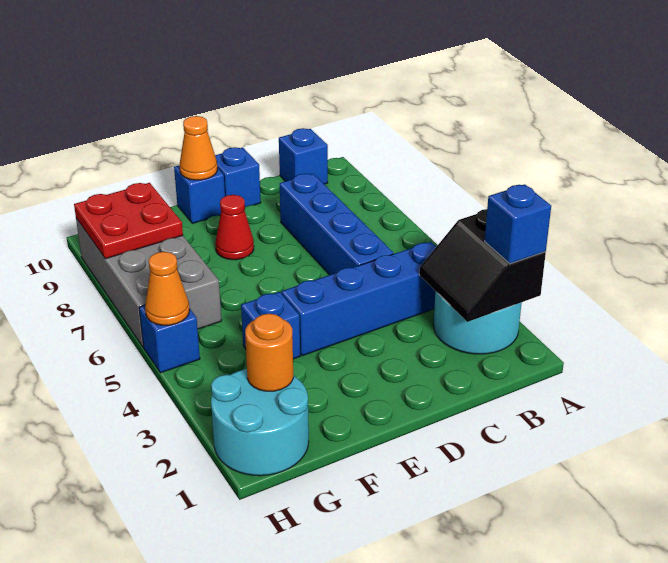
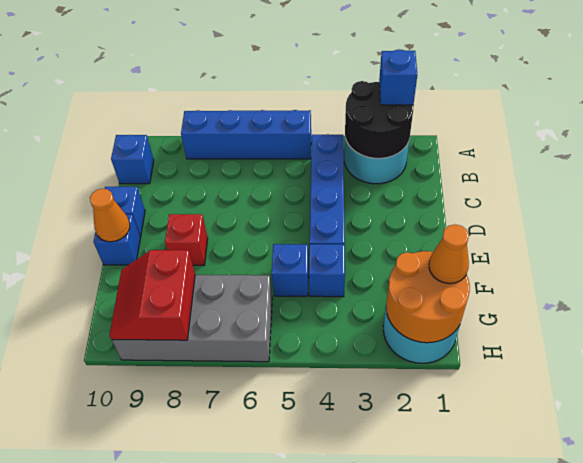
black 2x2 slope [419,209,546,322] -> black 2x2 round brick [345,81,414,158]
blue 1x4 brick [280,173,394,275] -> blue 1x4 brick moved to [181,110,311,159]
red 1x1 cone [215,195,254,260] -> red 1x1 brick [165,214,208,266]
orange 1x1 round brick [245,314,293,391] -> orange 2x2 round brick [386,251,470,343]
red 2x2 plate [74,183,183,259] -> red 2x2 slope [110,250,195,340]
blue 1x1 brick [139,305,200,373] -> blue 1x1 brick moved to [272,244,309,296]
orange 1x1 cone [145,252,189,325] -> orange 1x1 cone moved to [429,224,469,283]

